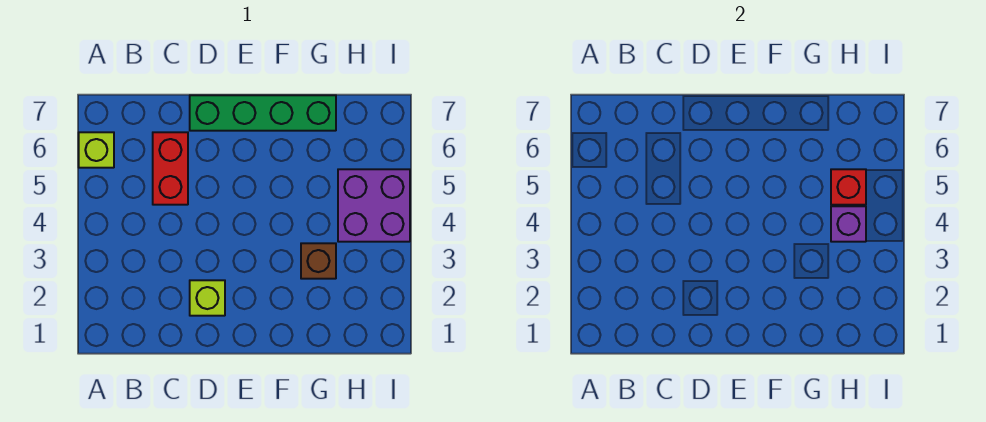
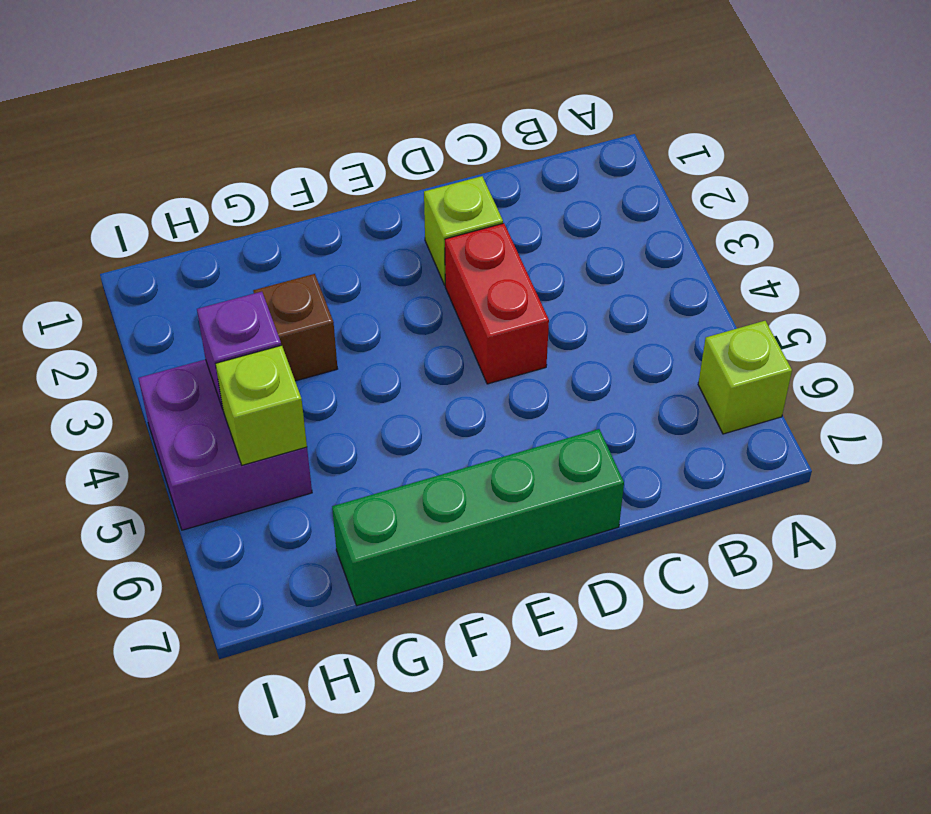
red 1x2 brick [153,132,188,205] -> red 1x2 brick moved to [445,223,549,384]
red 1x1 brick [831,169,866,205] -> lime 1x1 brick [216,345,307,465]

